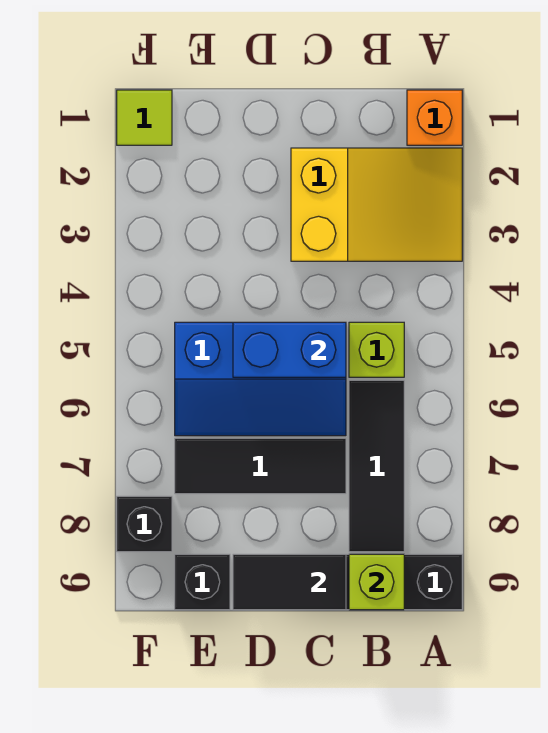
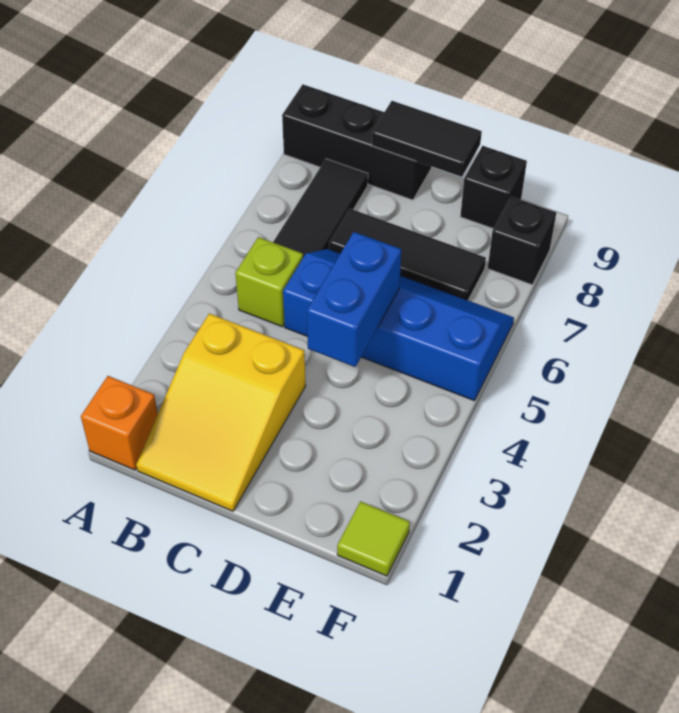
yellow 2x3 slope [291,148,462,261] -> yellow 2x3 slope turned to [136,313,306,511]
lime 1x1 brick [349,554,404,610] -> none
blue 2x3 slope [175,322,346,436] -> blue 2x4 slope [283,249,514,401]
blue 1x2 brick [233,322,346,377] -> blue 1x2 brick turned to [307,232,401,367]

